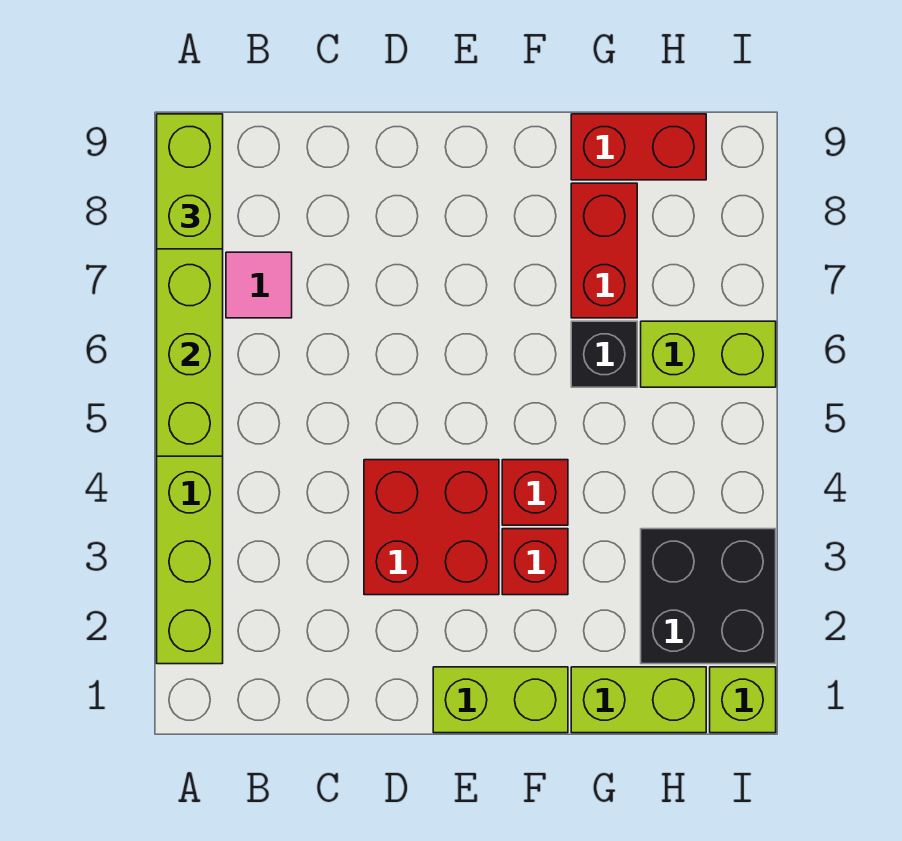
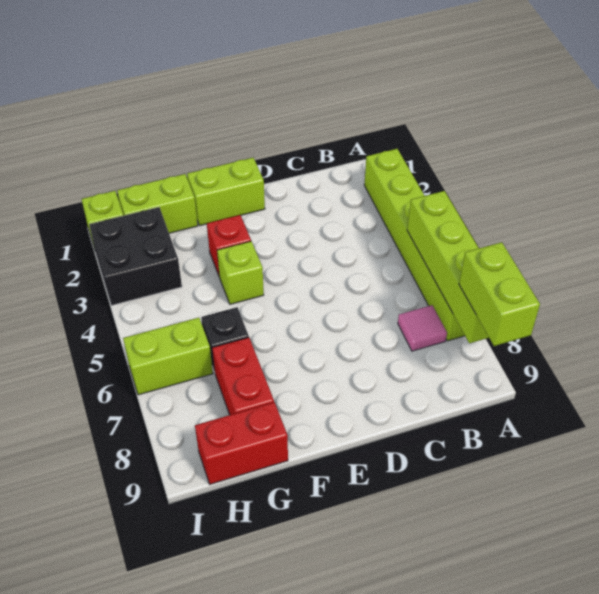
red 2x2 brick [364,460,499,595] -> none
red 1x1 brick [502,460,568,525] -> lime 1x1 brick [217,241,264,304]

